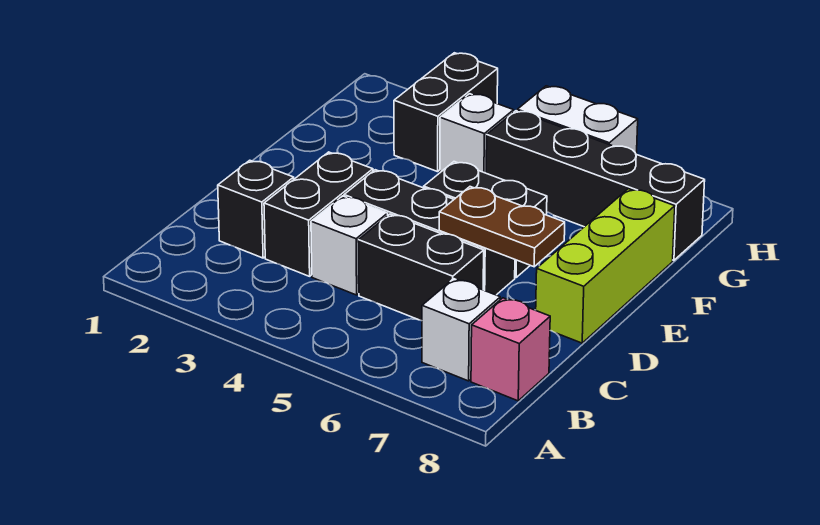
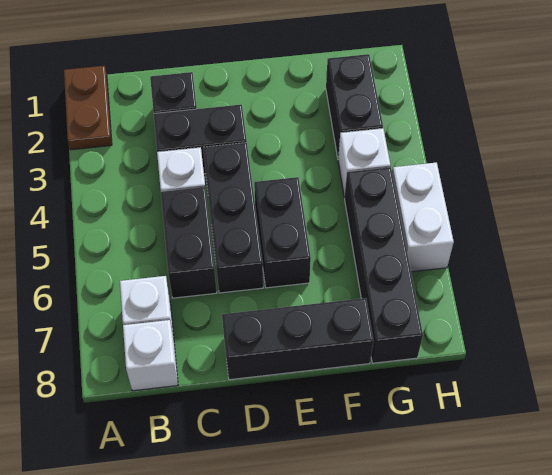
pink 1x1 brick [471,298,550,401] -> white 1x1 brick [123,320,178,391]
brown 1x2 plate [439,187,565,267] -> brown 1x2 plate moved to [64,66,112,150]
lime 1x3 brick [536,189,675,343] -> black 1x3 brick [222,298,374,380]
black 1x2 brick [394,53,498,172] -> black 1x2 brick turned to [326,54,383,158]

